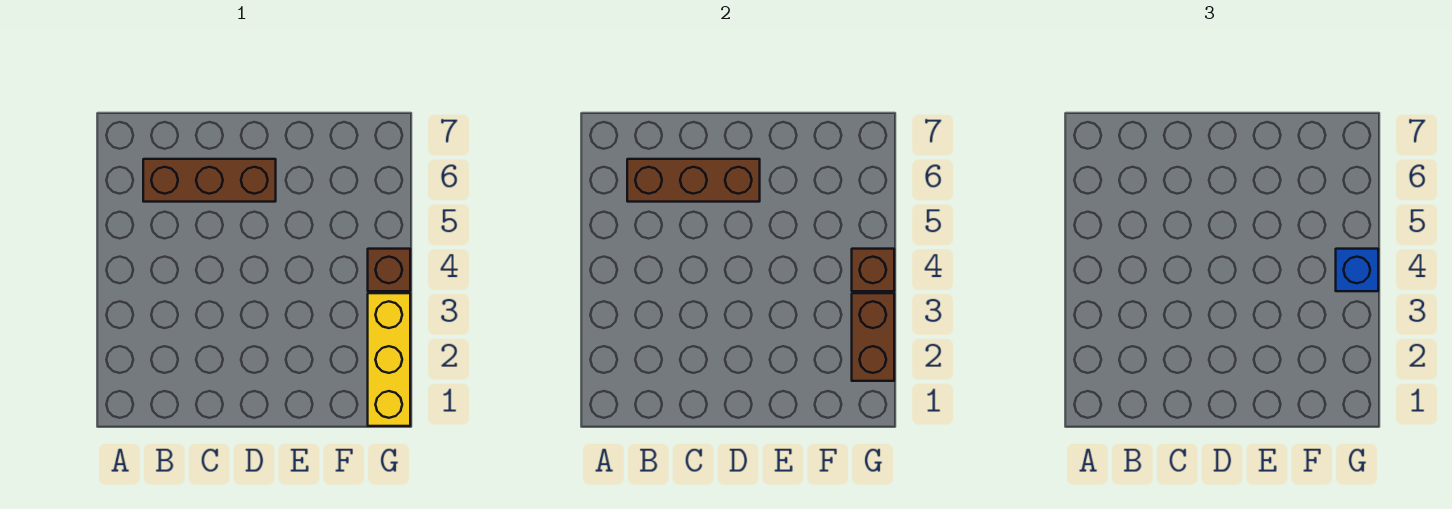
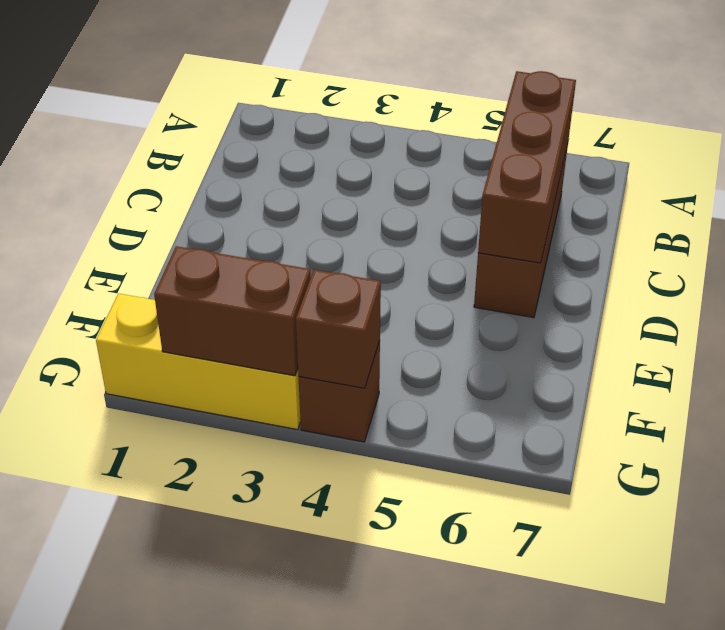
blue 1x1 brick [1336,249,1378,291] -> none

